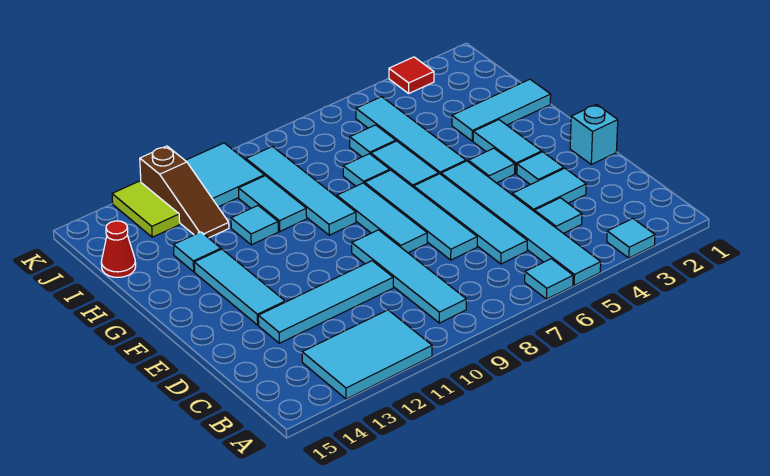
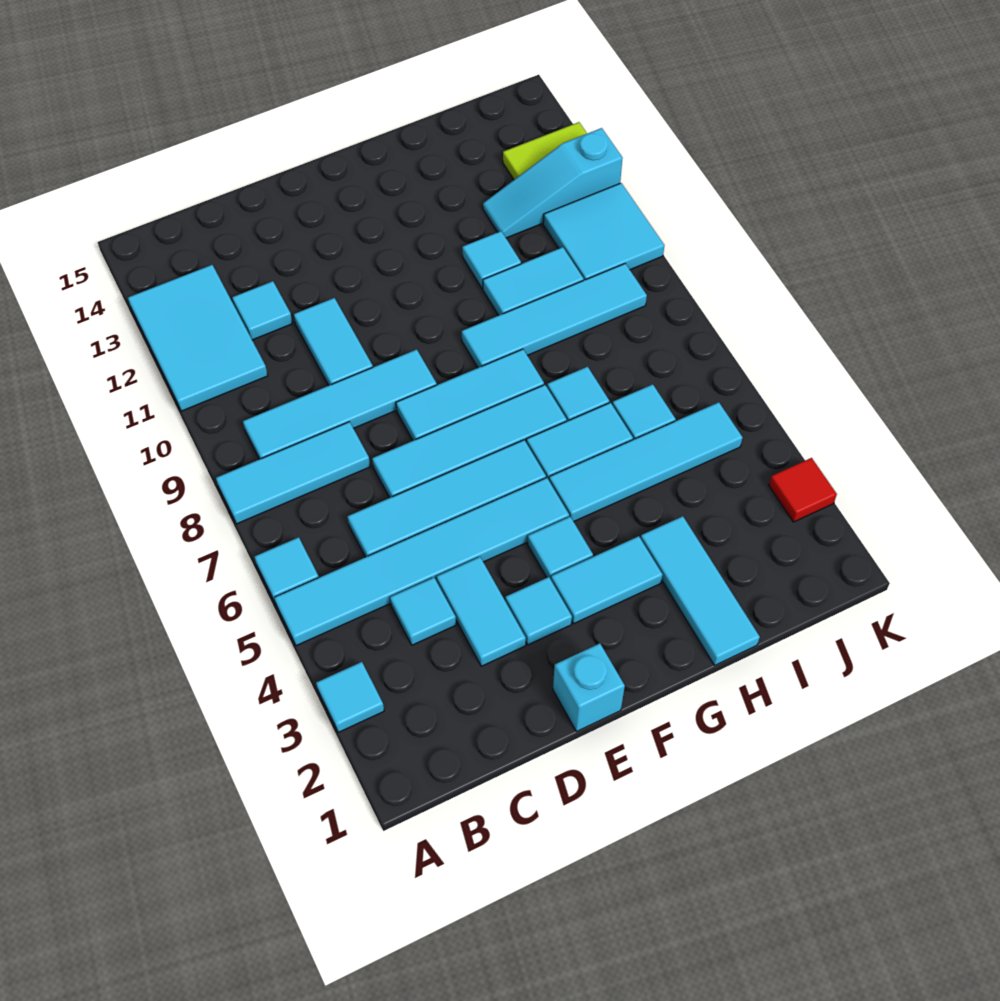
cyan 1x4 tile [258,261,393,343] -> cyan 1x2 tile [294,298,373,385]
cyan 1x3 tile [194,249,285,325] -> cyan 1x3 tile moved to [216,422,370,524]
cyan 1x1 tile [173,232,221,272] -> cyan 1x1 tile moved to [232,281,292,340]
brown 1x3 slope [140,146,229,238] -> cyan 1x3 slope [483,128,623,238]
red 1x1 cone [101,221,136,277] -> none

